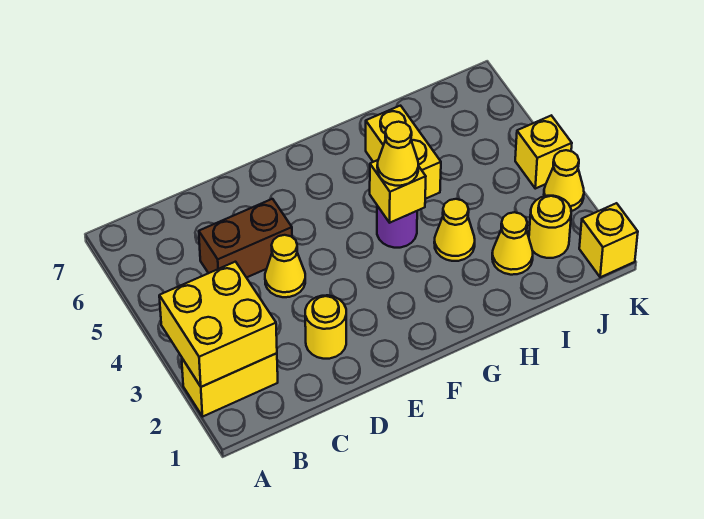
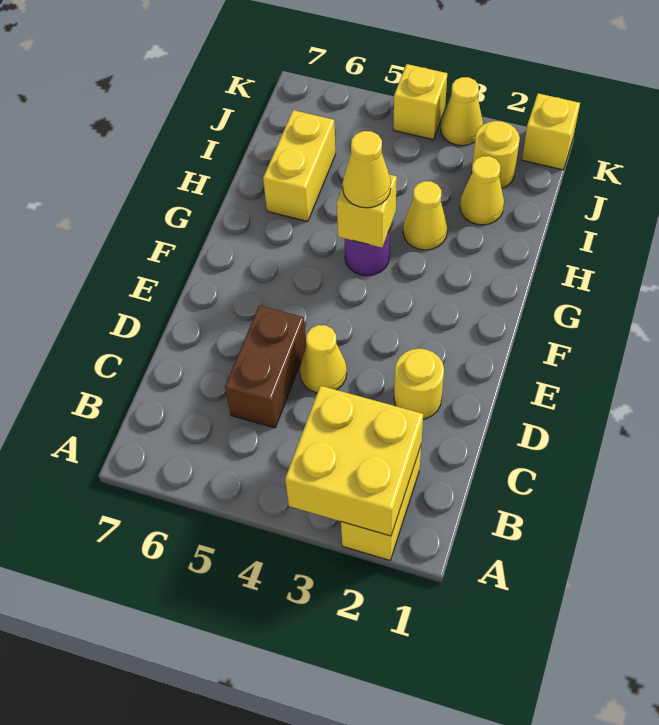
yellow 1x2 brick [366,106,441,199] -> yellow 1x2 brick turned to [263,110,336,222]

